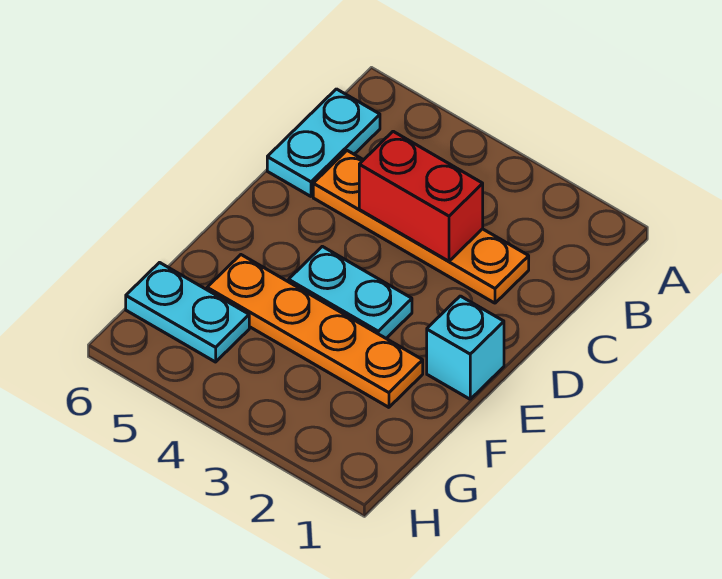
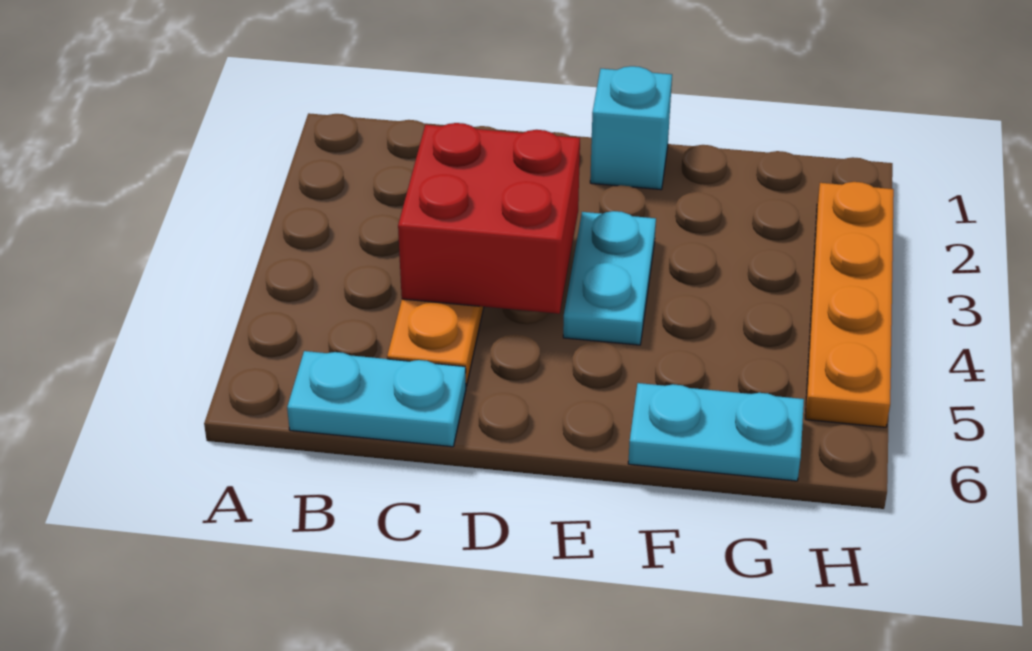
red 1x2 brick [359,131,483,261] -> red 2x2 brick [398,123,580,314]
orange 1x4 plate [207,255,423,407] -> orange 1x4 plate moved to [805,182,894,427]
cyan 1x2 plate [126,263,249,362] -> cyan 1x2 plate turned to [628,383,804,481]

